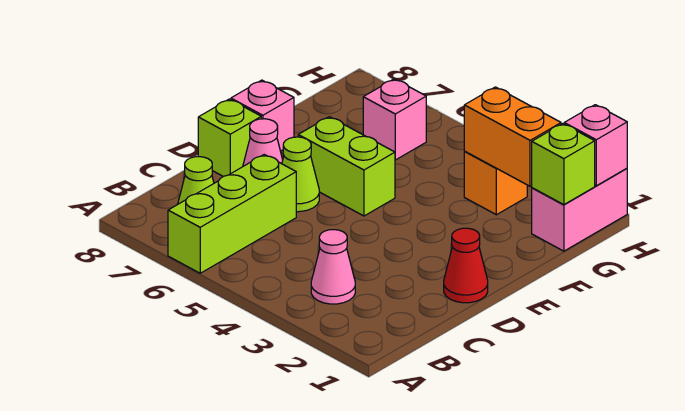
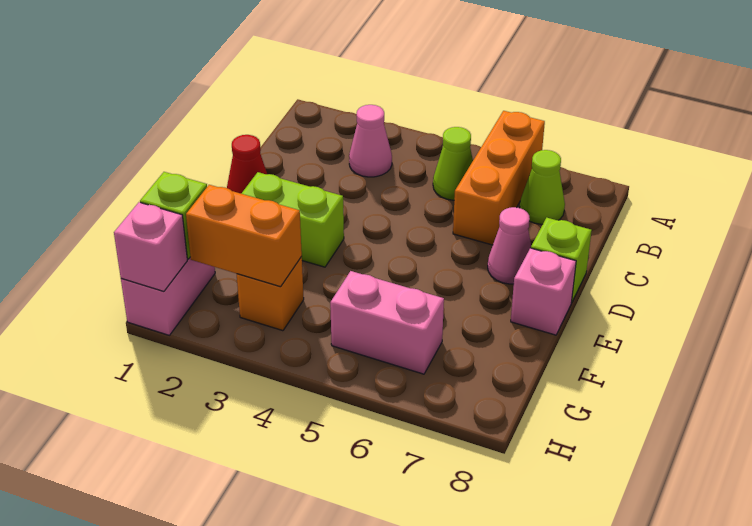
lime 1x3 brick [168,155,296,273] -> orange 1x3 brick [453,111,545,245]
lime 1x1 cone [282,137,319,212] -> lime 1x1 cone moved to [433,127,473,200]
lime 1x2 brick [298,117,395,216] -> lime 1x2 brick moved to [241,172,344,267]
pink 1x1 brick [363,79,426,160] -> pink 1x2 brick [330,271,444,374]

